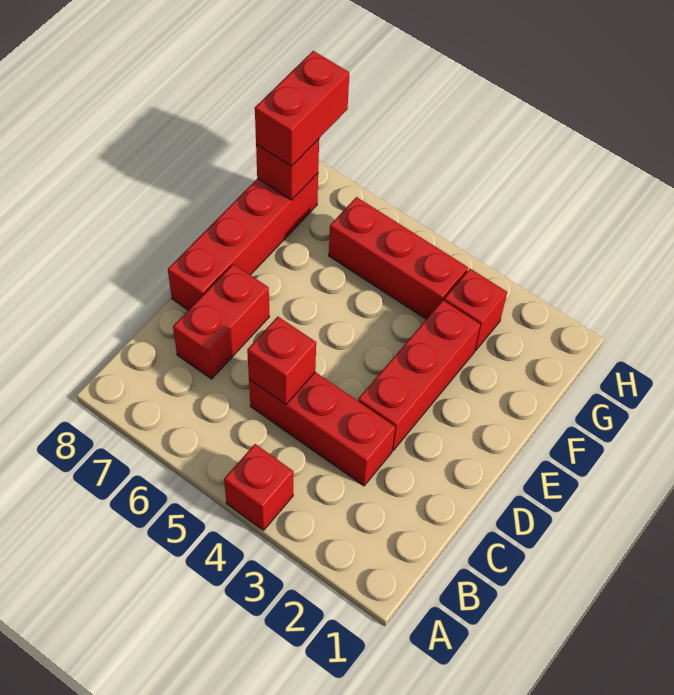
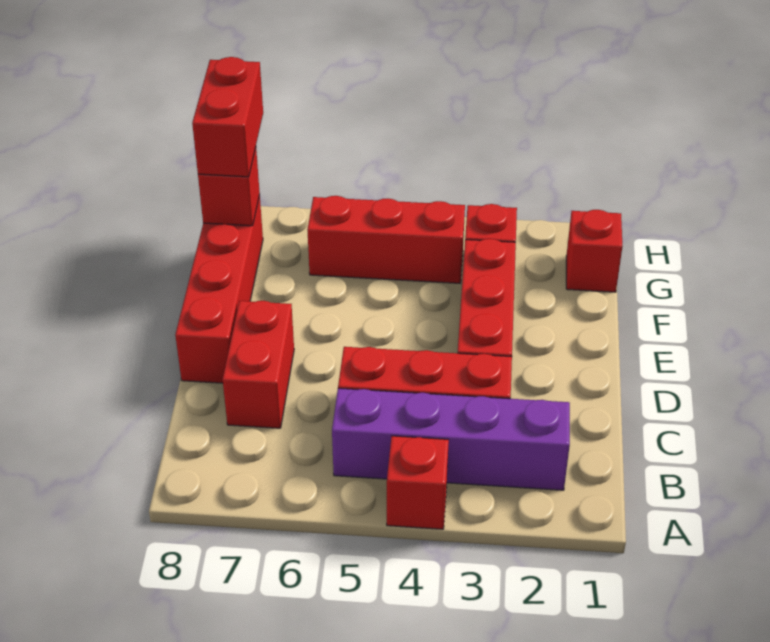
none -> purple 1x4 brick [332,388,570,490]
red 1x1 brick [247,317,316,404] -> red 1x1 brick moved to [566,210,622,292]

